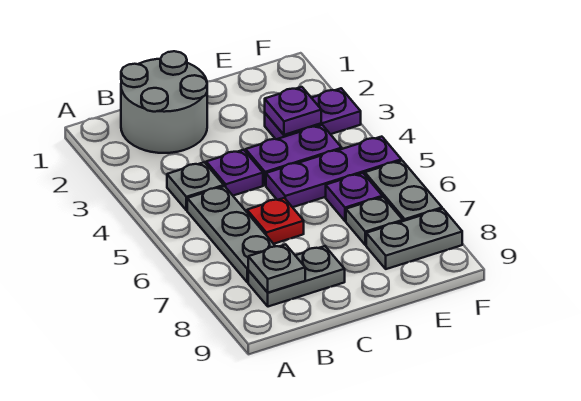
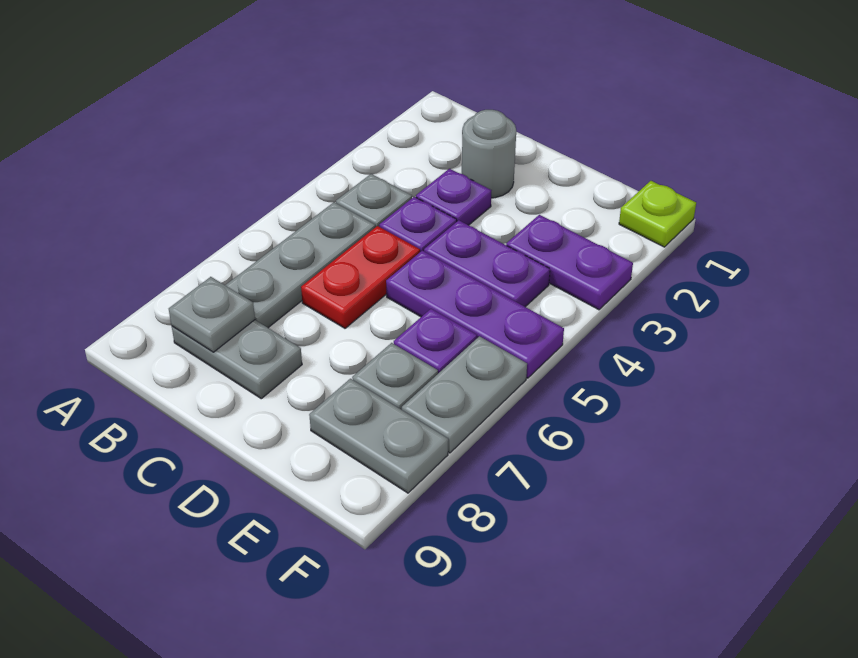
grey 2x2 round brick [121,51,207,153] -> grey 1x1 round brick [462,110,516,198]
red 1x1 plate [247,198,304,244] -> red 1x2 plate [301,226,420,328]
purple 1x1 plate [265,87,321,135] -> purple 1x1 plate moved to [416,169,492,225]
none -> lime 1x1 plate [619,181,696,247]

